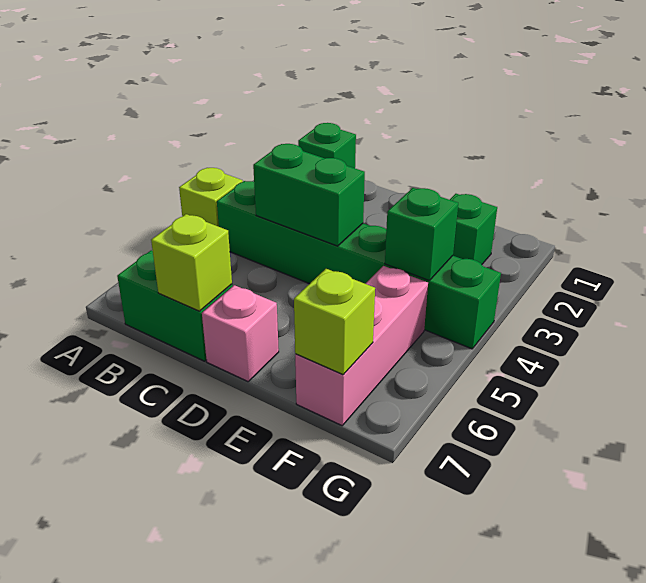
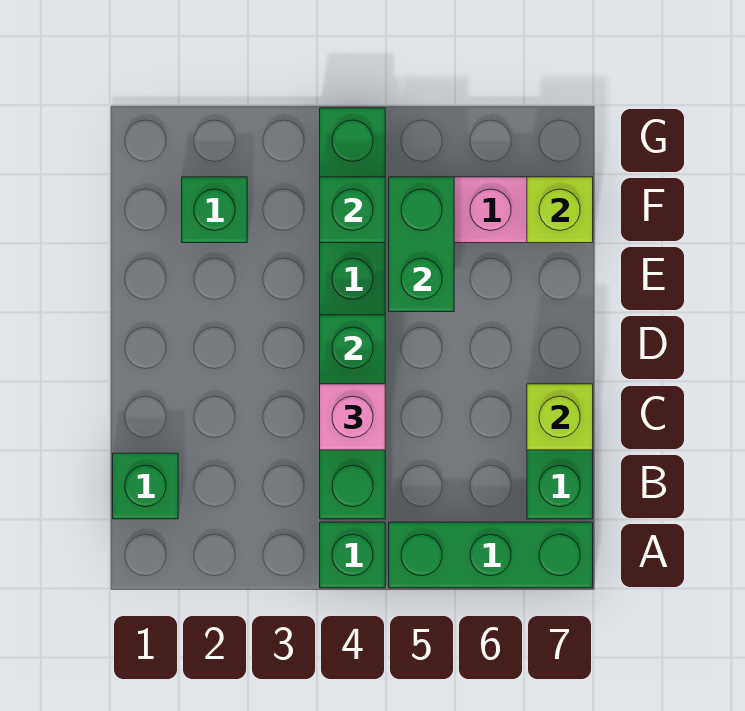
lime 1x1 brick [179,168,243,227] -> green 1x1 brick [320,522,385,588]
none -> green 1x3 brick [389,522,593,588]
pink 1x1 brick [202,285,279,382] -> pink 1x1 brick moved to [320,384,385,450]
none -> green 1x2 brick [389,177,454,312]

